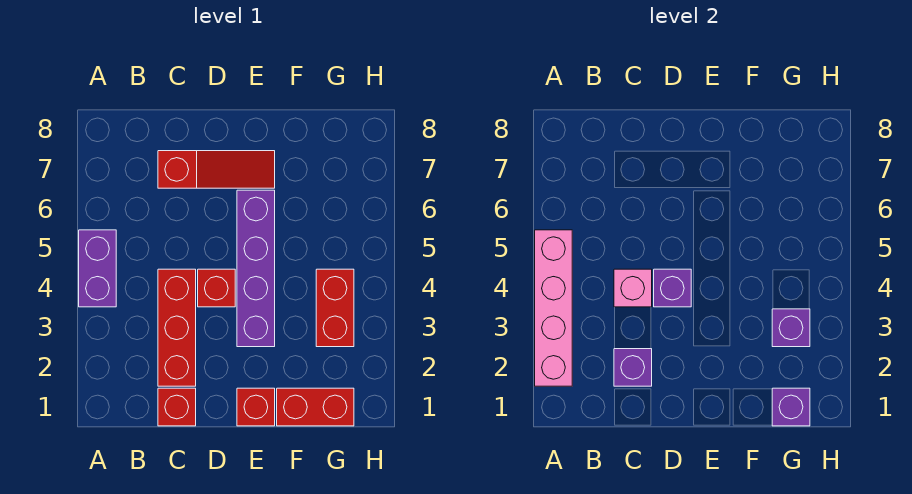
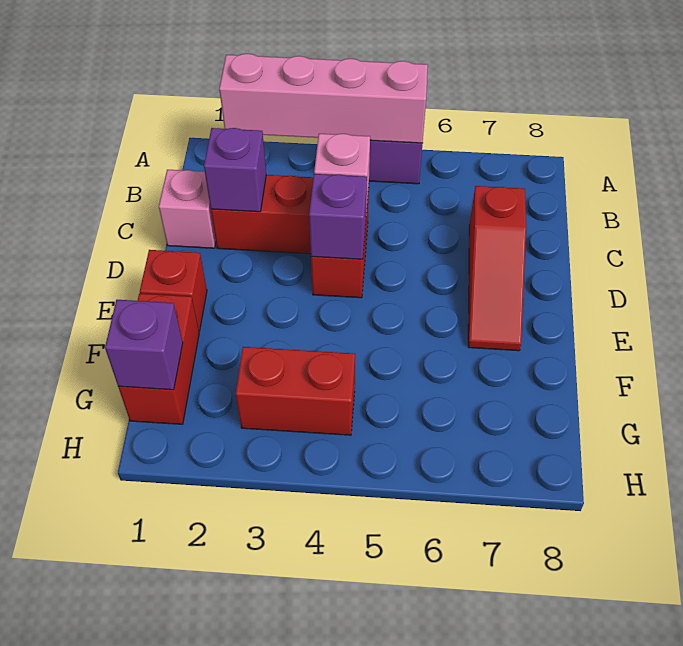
red 1x1 brick [158,388,196,426] -> pink 1x1 brick [159,170,216,248]
purple 1x4 brick [237,190,275,347] -> none
purple 1x1 brick [772,309,810,347] -> none

